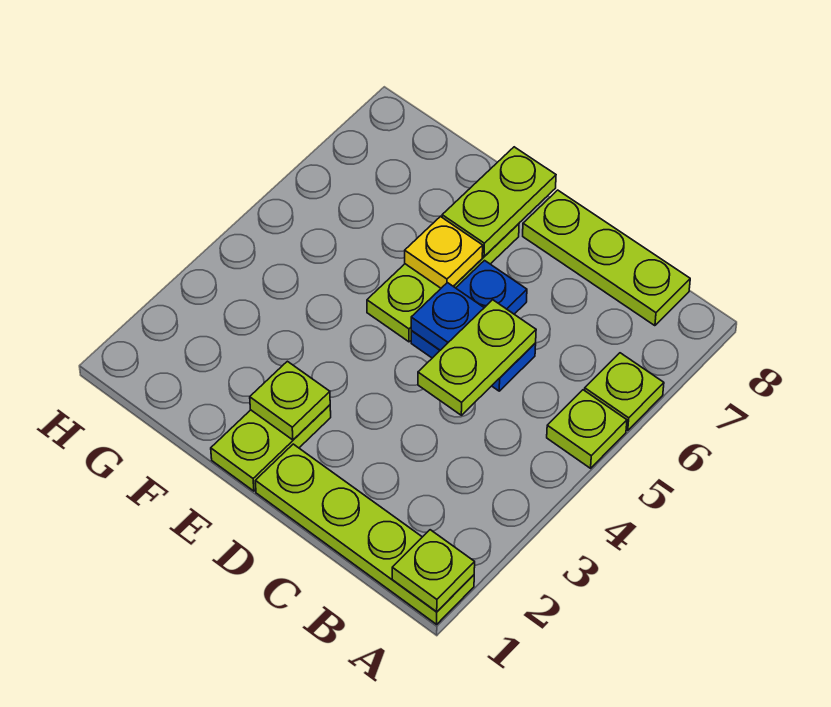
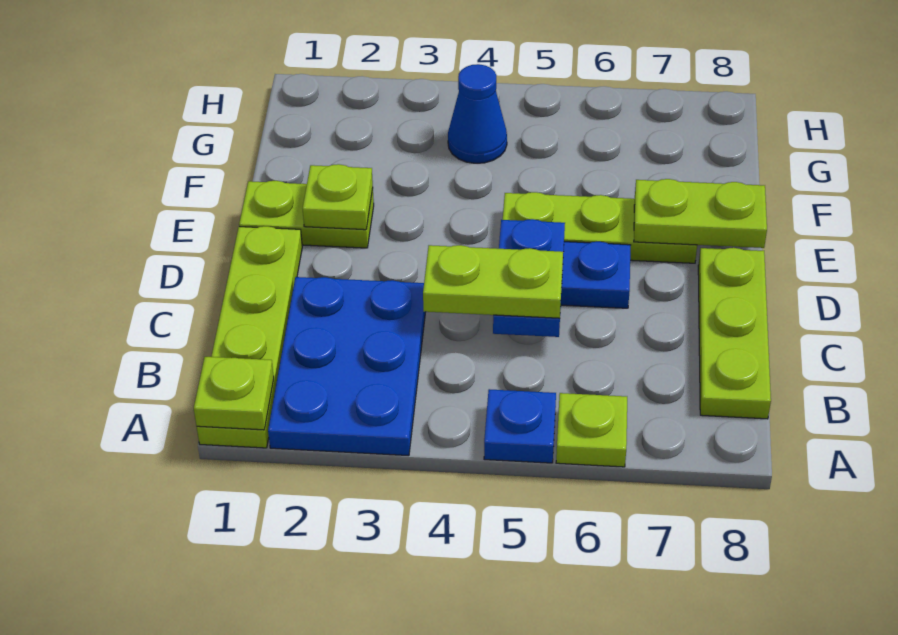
none -> blue 2x3 plate [268,277,425,456]
lime 1x1 plate [547,390,627,468] -> blue 1x1 plate [484,389,556,463]
yellow 1x1 plate [405,217,483,288] -> none
none -> blue 1x1 cone [448,64,507,163]

